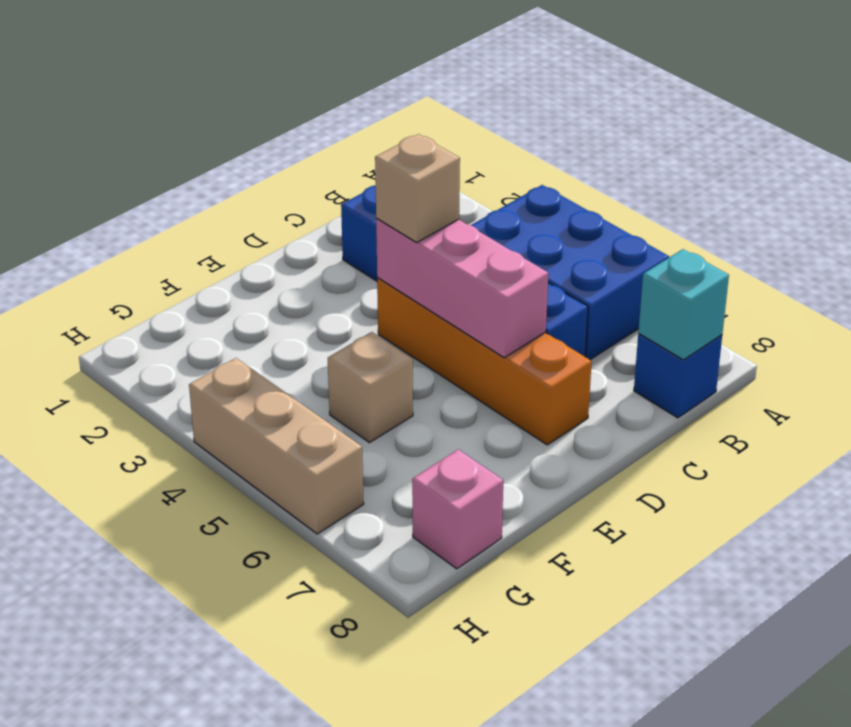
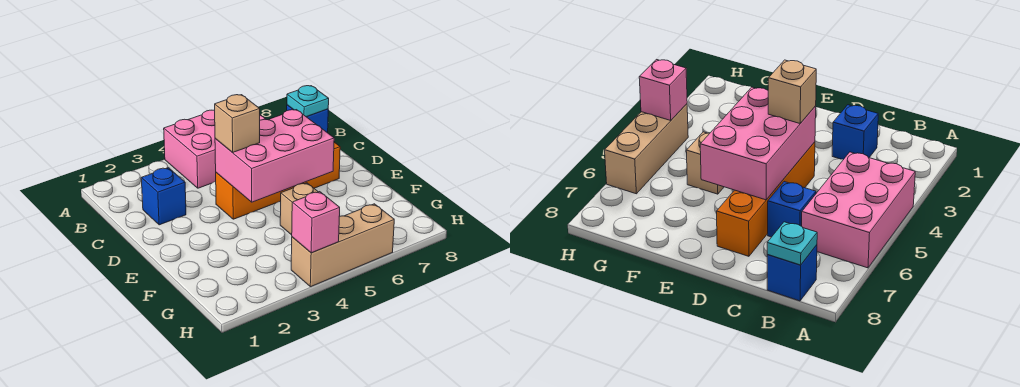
blue 2x3 brick [471,185,669,360] -> pink 2x3 brick [164,110,266,188]
cyan 1x1 brick [638,249,729,360] -> cyan 1x1 plate [287,86,329,117]
pink 1x3 brick [376,218,548,358] -> pink 2x3 brick [215,110,334,202]
pink 1x1 brick [412,449,503,569] -> pink 1x1 brick moved to [292,192,340,253]

